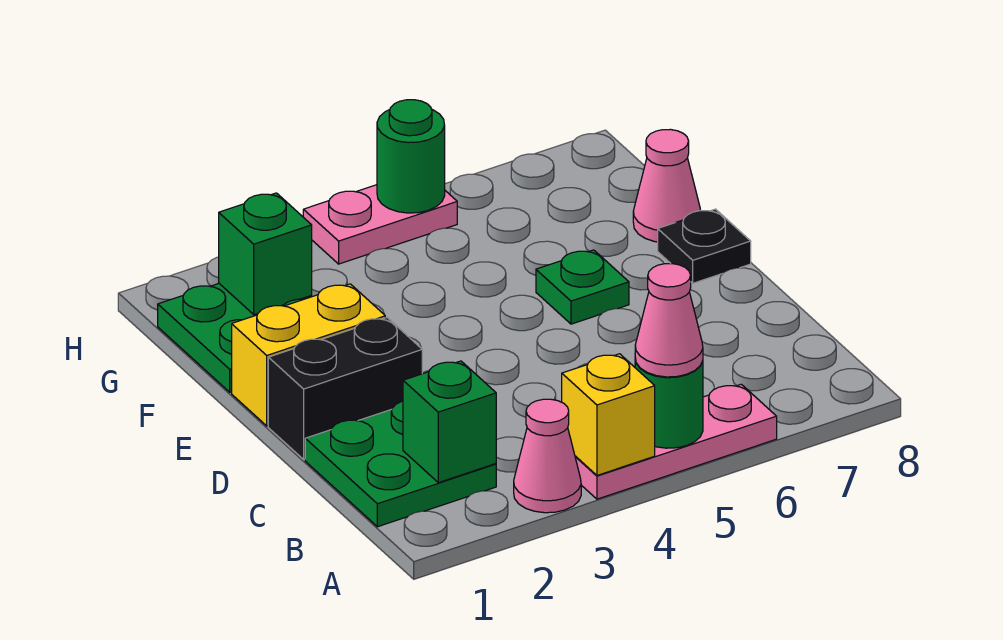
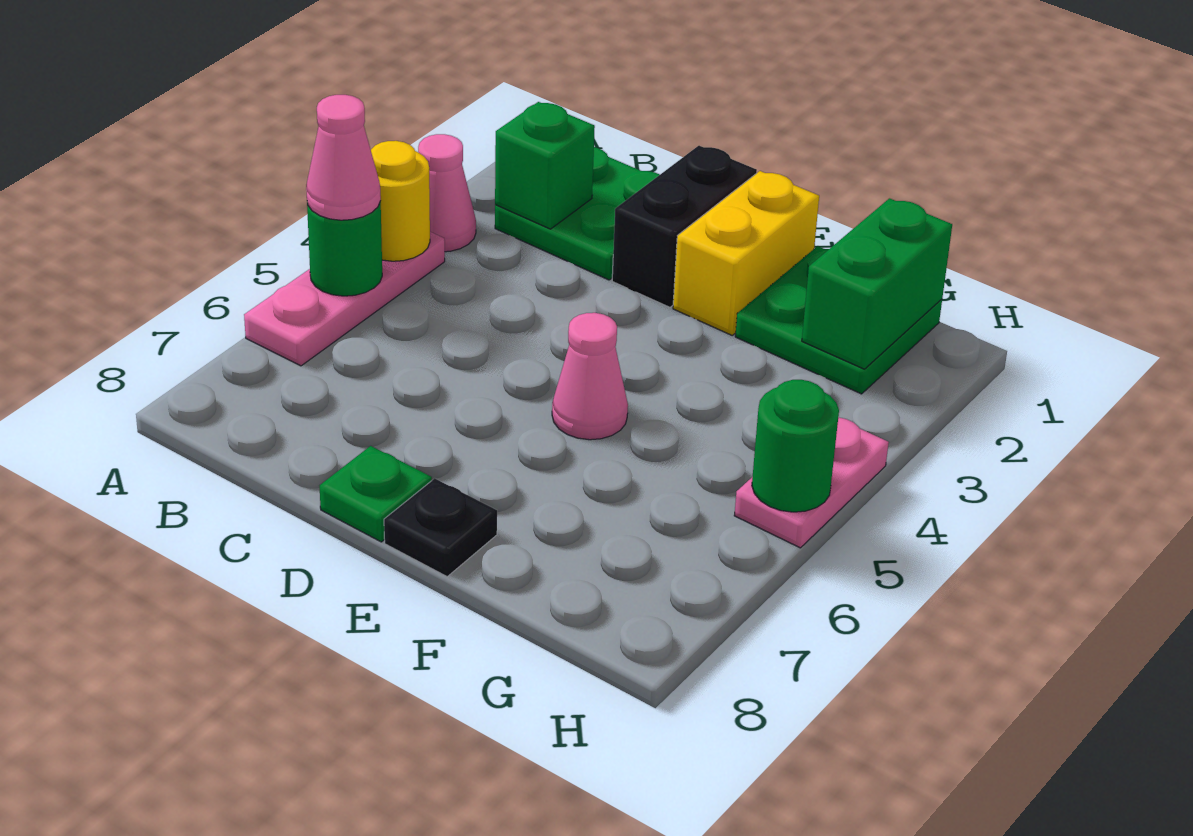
yellow 1x1 brick [562,354,655,475] -> yellow 1x1 round brick [371,141,430,261]
green 1x1 plate [536,250,629,324] -> green 1x1 plate moved to [320,446,432,542]
pink 1x1 cone [633,129,701,242] -> pink 1x1 cone moved to [552,313,628,440]
green 1x1 brick [219,193,312,315] -> green 1x2 brick [802,198,952,369]

